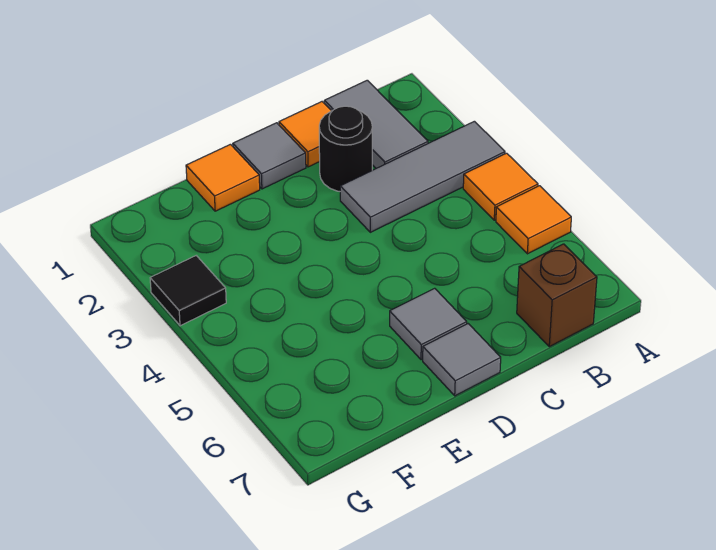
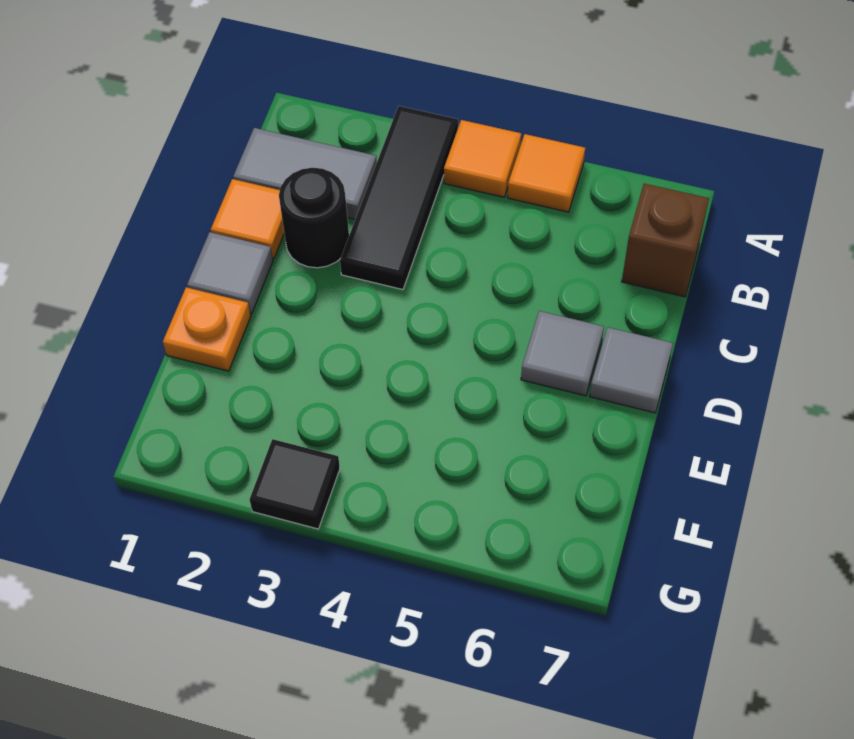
grey 1x3 tile [340,121,505,232] -> black 1x3 tile [340,106,458,290]
orange 1x1 tile [186,144,260,211] -> orange 1x1 plate [163,287,251,371]

